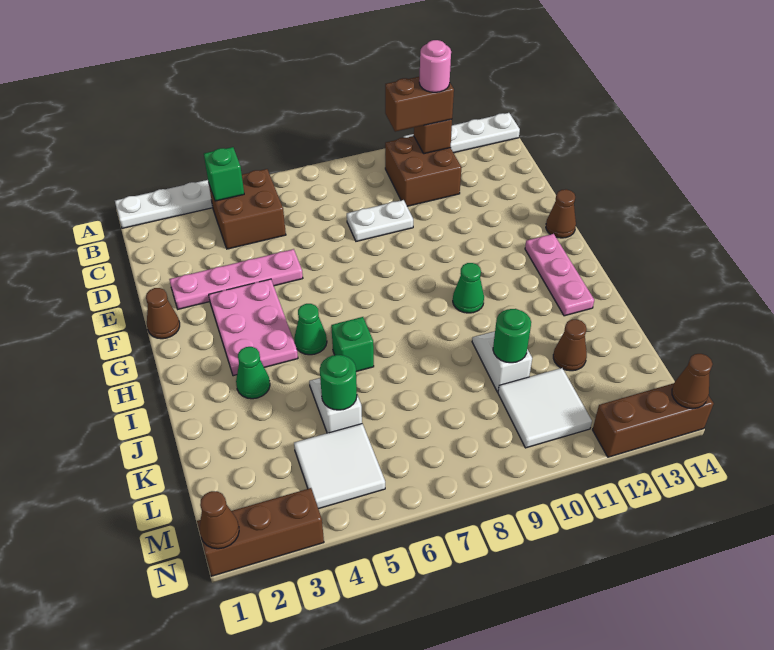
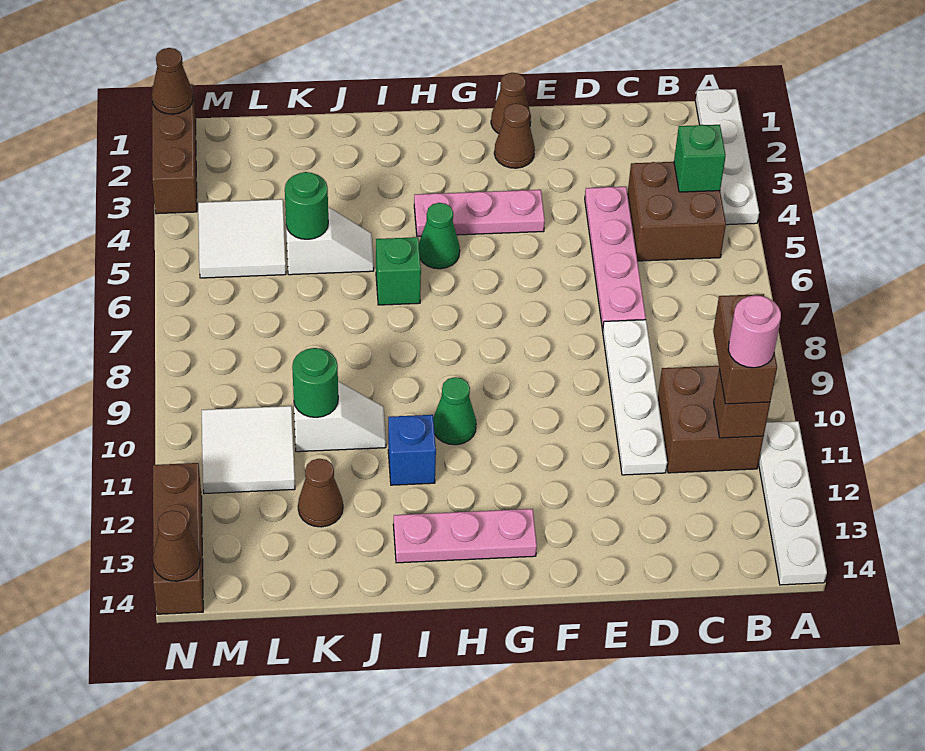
white 1x2 plate [347,200,413,241] -> white 1x4 plate [603,320,667,475]
pink 1x4 plate [169,249,303,309] -> pink 1x4 plate moved to [585,187,646,330]
pink 2x3 plate [209,279,298,376] -> pink 1x3 plate [414,190,545,236]
brown 1x1 cone [546,189,576,238] -> brown 1x1 cone moved to [494,103,535,168]
green 1x1 cone [236,347,270,399] -> none
none -> blue 1x1 brick [388,415,436,485]

